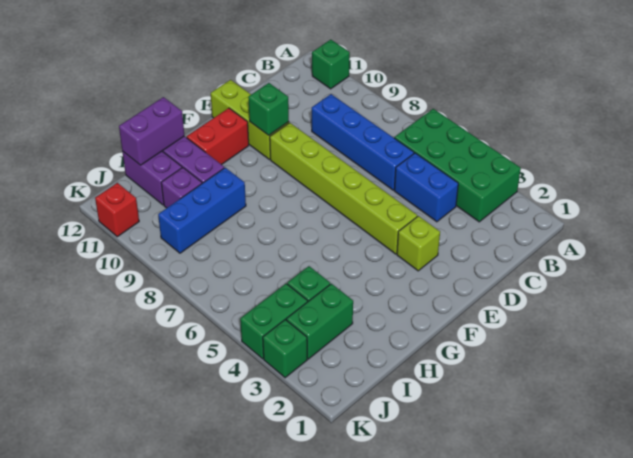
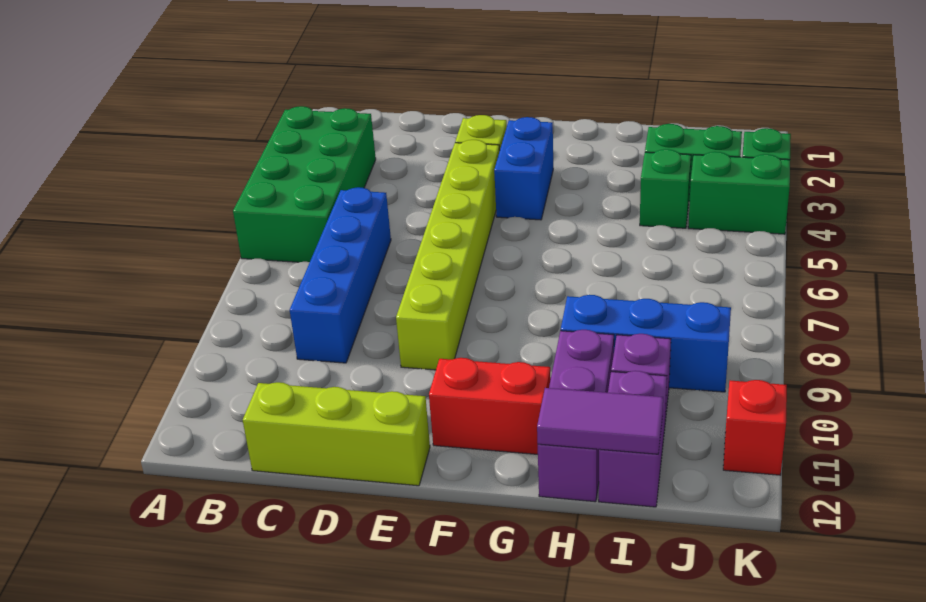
green 1x1 brick [312,40,350,89] -> none
blue 1x2 brick [394,153,458,222] -> blue 1x2 brick moved to [494,117,553,220]
lime 1x3 brick [211,80,289,160] -> lime 1x3 brick turned to [243,382,430,486]
green 1x1 brick [248,83,289,135] -> none
purple 1x2 brick [119,97,184,165] -> purple 1x2 tile [537,388,663,454]

